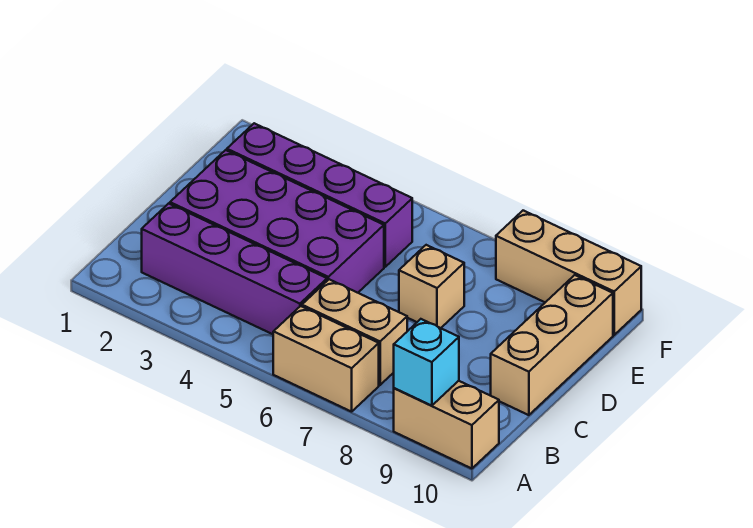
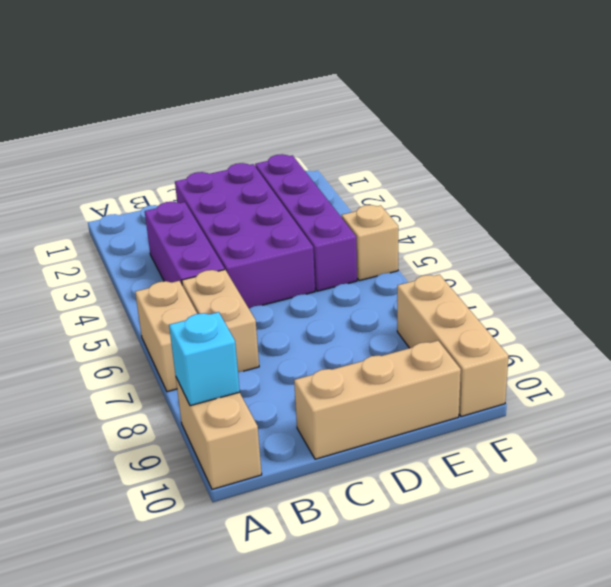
purple 1x4 brick [142,203,327,334] -> purple 1x3 brick [145,202,225,284]
tan 1x1 brick [399,245,464,328] -> tan 1x1 brick moved to [342,205,398,281]

